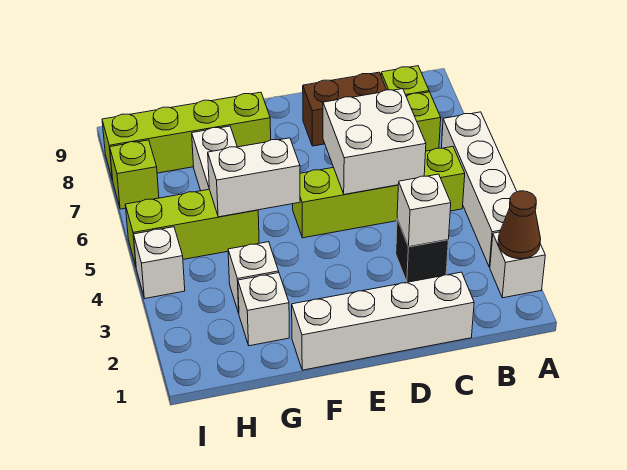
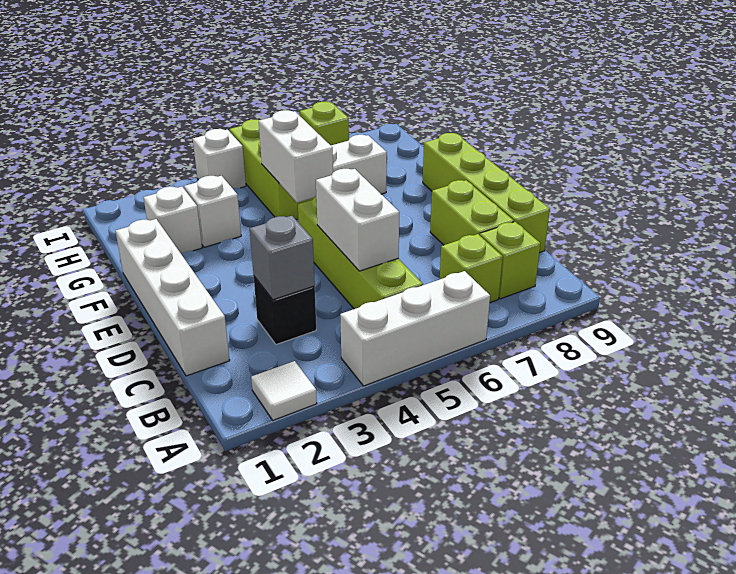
white 1x1 brick [490,232,545,298] -> white 1x1 tile [251,361,317,420]
brown 1x1 cone [498,191,541,259] -> none
white 1x4 brick [442,112,517,267] -> white 1x3 brick [340,271,490,386]
white 1x1 brick [397,174,451,247] -> grey 1x1 brick [250,216,315,300]
white 2x2 brick [323,89,426,195] -> white 1x2 brick [316,169,399,271]
brown 1x2 brick [303,72,387,146] -> lime 1x2 brick [430,180,514,245]
lime 1x4 brick [102,92,271,180] -> lime 1x4 brick moved to [423,133,550,253]

